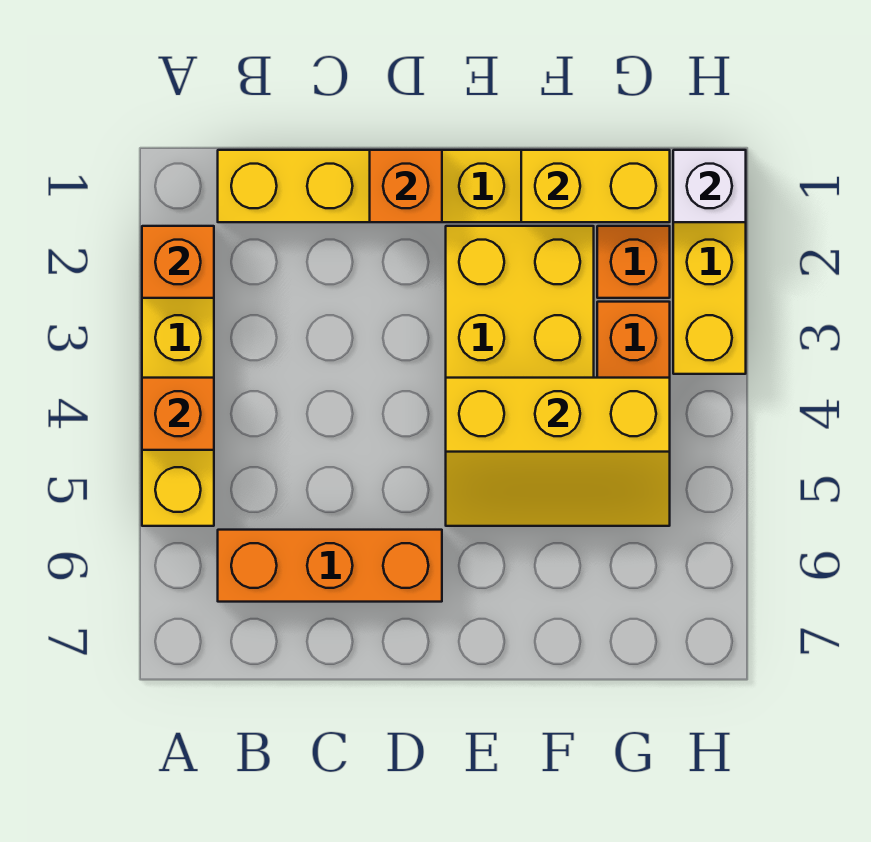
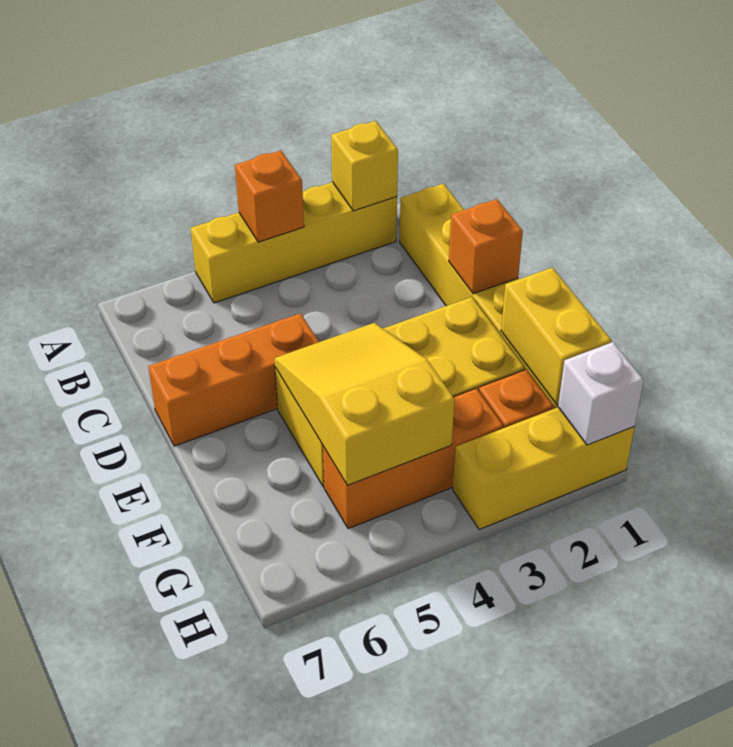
orange 1x1 brick [142,226,214,298] -> yellow 1x1 brick [331,121,398,211]
orange 1x3 brick [218,530,442,602] -> orange 1x3 brick turned to [148,313,319,446]
yellow 2x3 slope [446,378,670,526] -> yellow 2x3 slope turned to [275,323,455,485]

